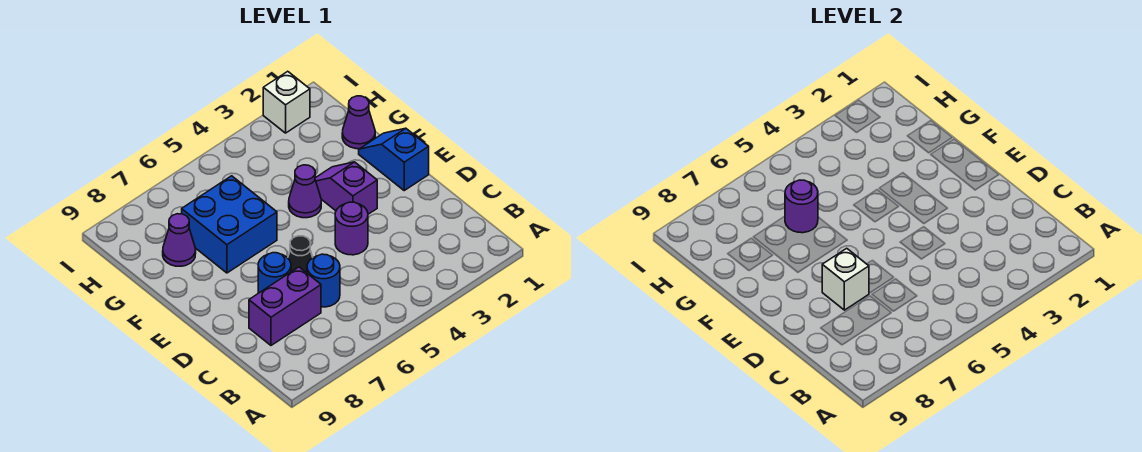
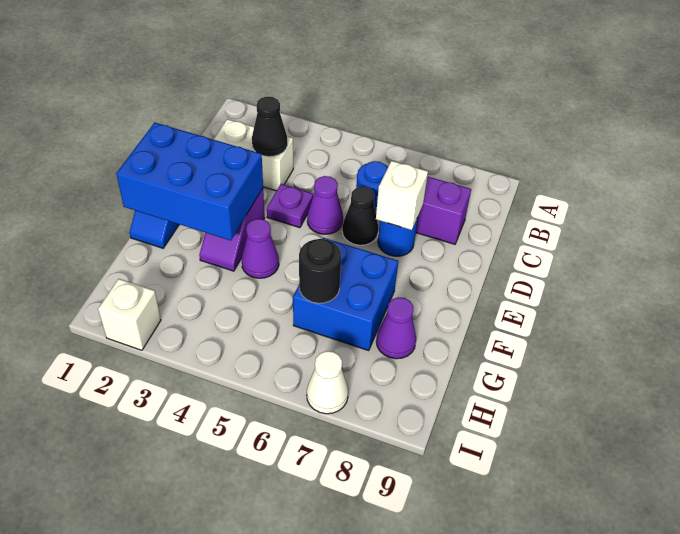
none -> white 1x2 brick [213,119,293,191]
none -> black 1x1 cone [252,97,288,157]
purple 1x1 round brick [335,202,368,255] -> purple 1x1 plate [267,184,313,228]
none -> blue 2x3 brick [116,123,263,240]
purple 1x1 cone [342,96,375,149] -> purple 1x1 cone moved to [307,176,343,234]
purple 1x1 round brick [785,180,818,233] -> black 1x1 round brick [299,239,341,303]
none -> white 1x1 cone [307,351,348,414]

